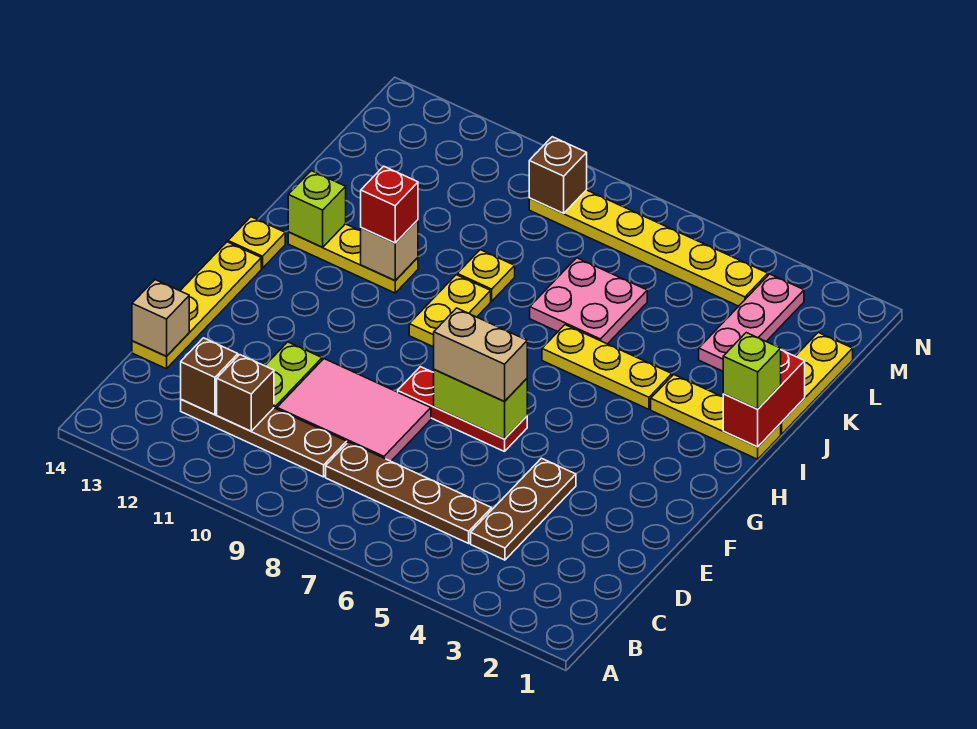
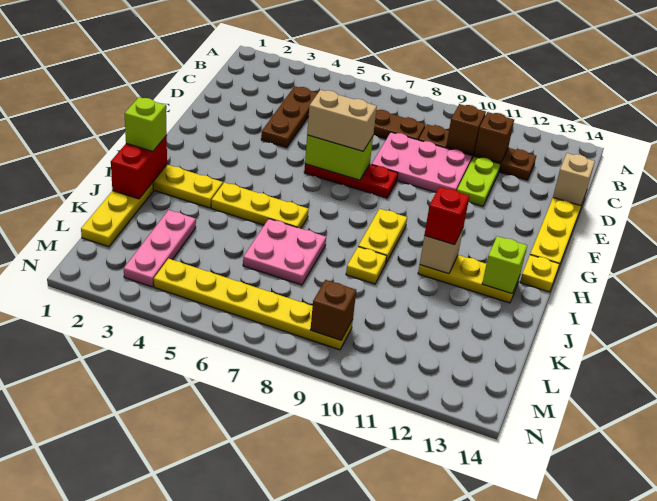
brown 1x1 brick [181,338,238,415] -> brown 1x1 brick moved to [446,104,486,155]
pink 2x3 tile [277,359,431,461] -> pink 2x3 plate [372,132,472,192]

